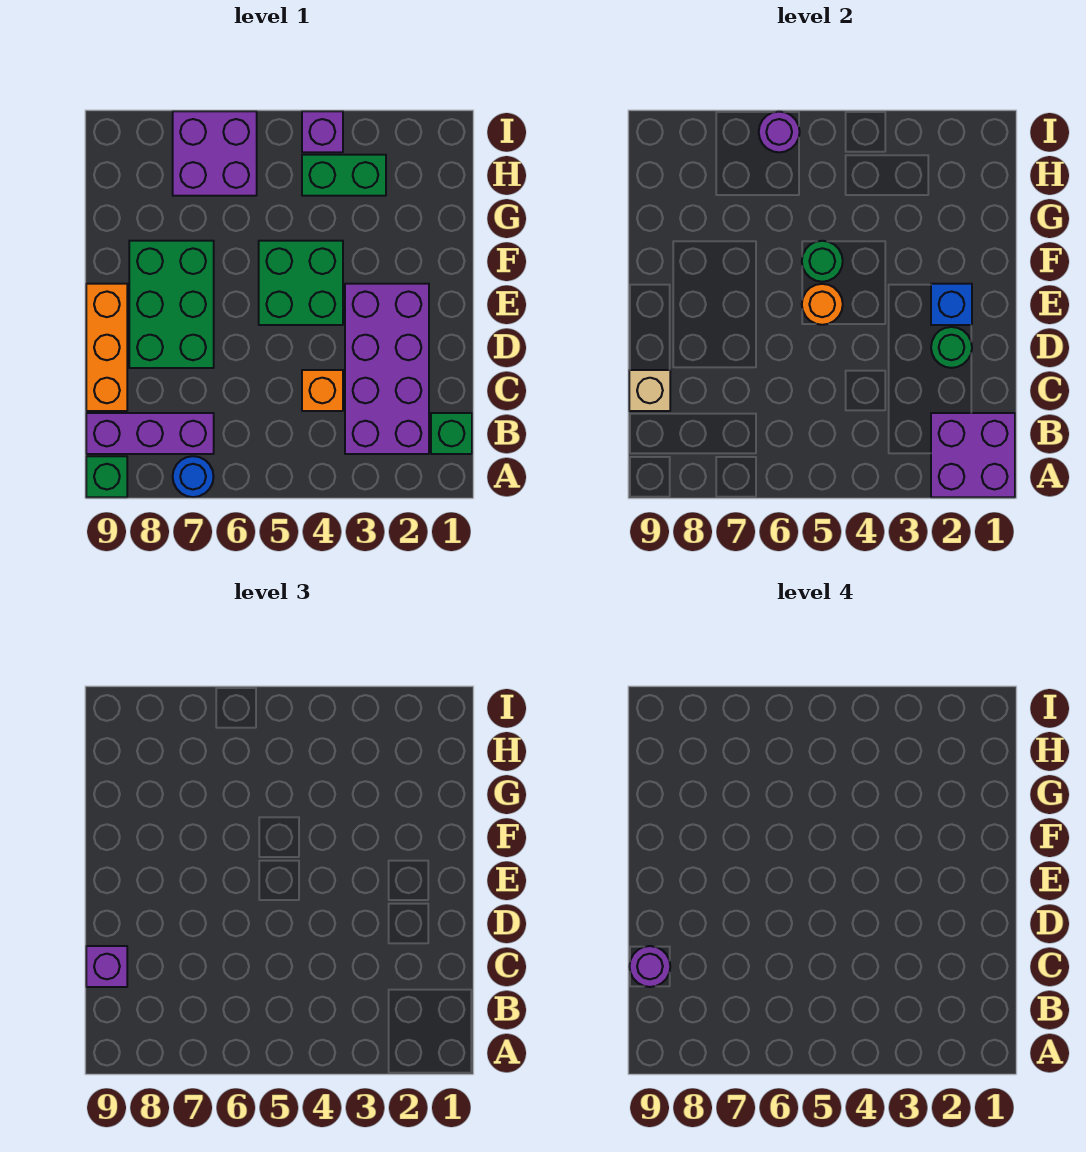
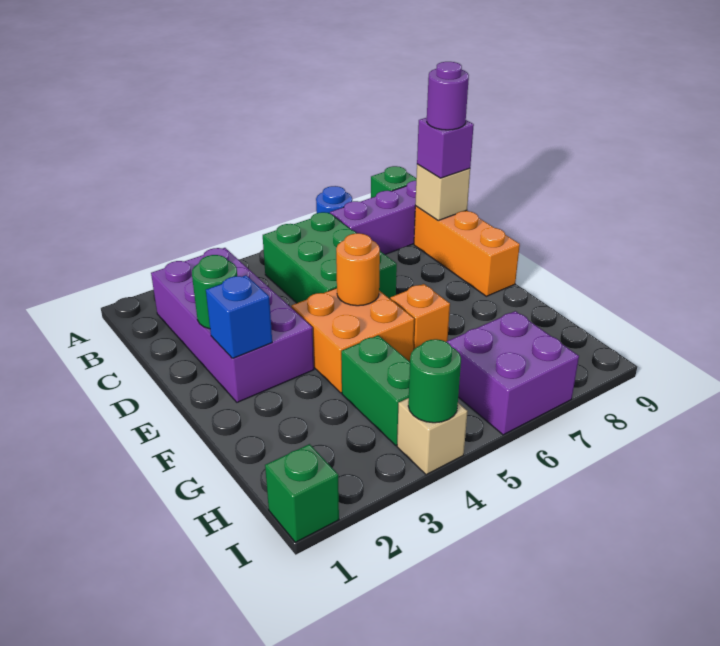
purple 2x2 brick [931,413,1015,497] -> none
green 1x1 brick [431,413,472,454] -> green 1x1 brick moved to [265,444,339,542]
orange 1x1 brick [302,370,343,411] -> orange 1x1 brick moved to [390,284,450,350]
green 2x3 brick [129,241,214,368] -> green 2x3 brick moved to [263,212,397,303]
green 2x2 brick [259,241,343,325] -> orange 2x2 brick [291,288,414,393]
green 1x1 round brick [802,241,843,282] -> green 1x1 round brick moved to [408,339,461,423]
green 1x2 brick [302,155,386,196] -> green 1x2 brick turned to [341,335,410,445]
purple 1x1 brick [302,111,343,152] -> tan 1x1 brick [397,398,467,475]
purple 1x1 round brick [759,112,800,152] -> none

